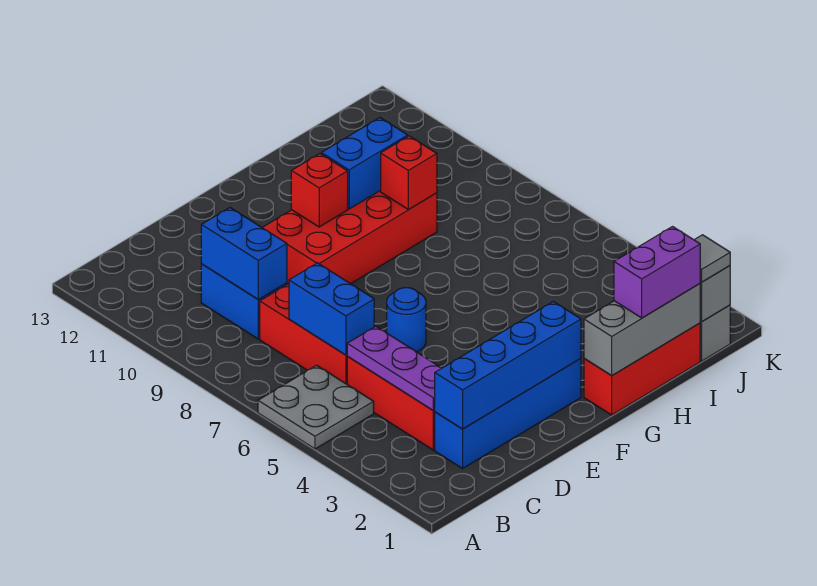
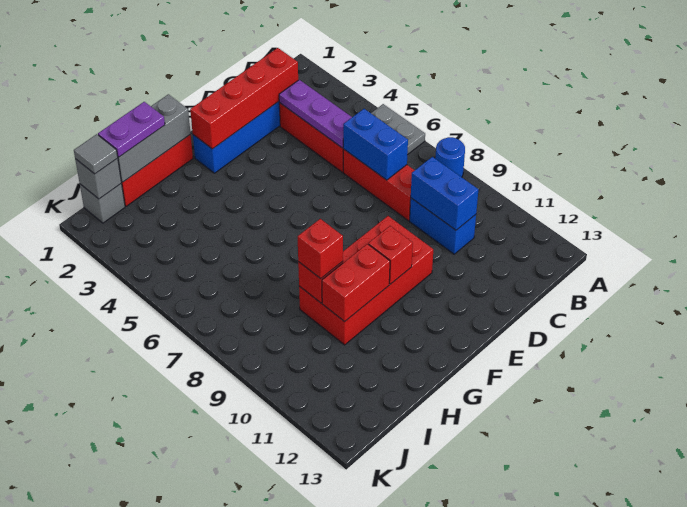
blue 1x4 brick [435,301,581,429] -> red 1x4 brick [190,48,298,149]
blue 1x1 round brick [387,288,426,352] -> blue 1x1 round brick moved to [435,137,465,177]
blue 1x2 brick [321,118,408,209] -> red 1x2 brick [322,244,390,322]
purple 1x2 brick [614,227,700,318] -> purple 1x2 plate [98,102,165,157]
none -> red 1x1 brick [298,219,343,279]

